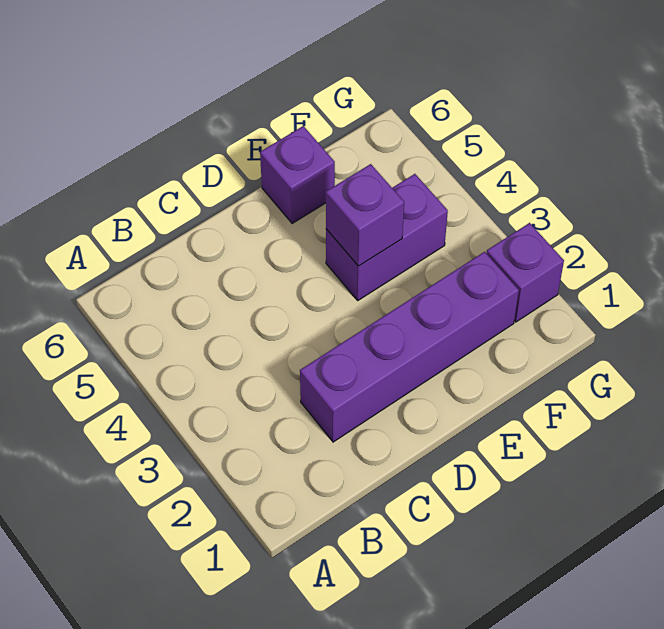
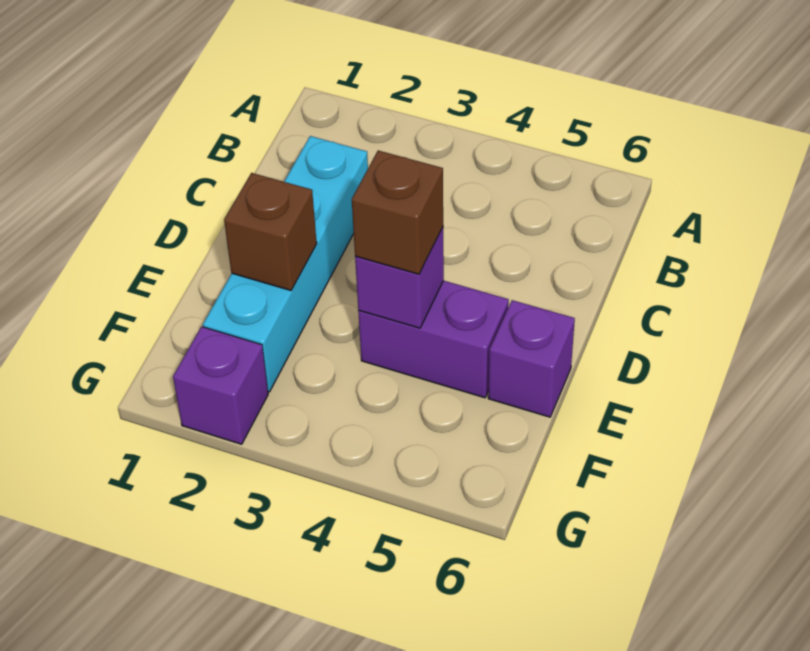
purple 1x4 brick [300,252,519,442] -> cyan 1x4 brick [203,136,368,392]
none -> brown 1x1 brick [224,173,317,290]
purple 1x2 brick [326,174,448,300] -> purple 1x2 brick turned to [358,281,509,398]
none -> brown 1x1 brick [352,151,443,274]

